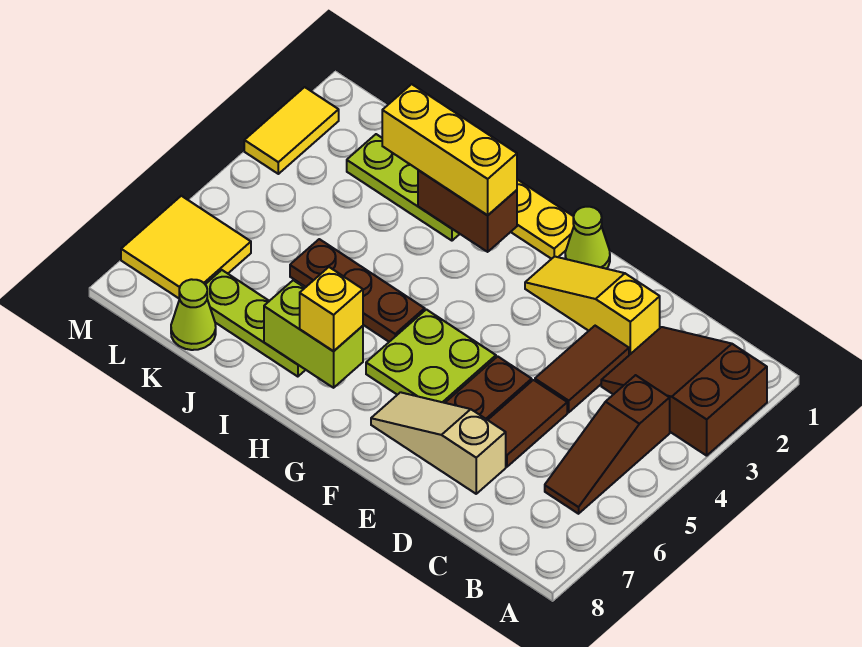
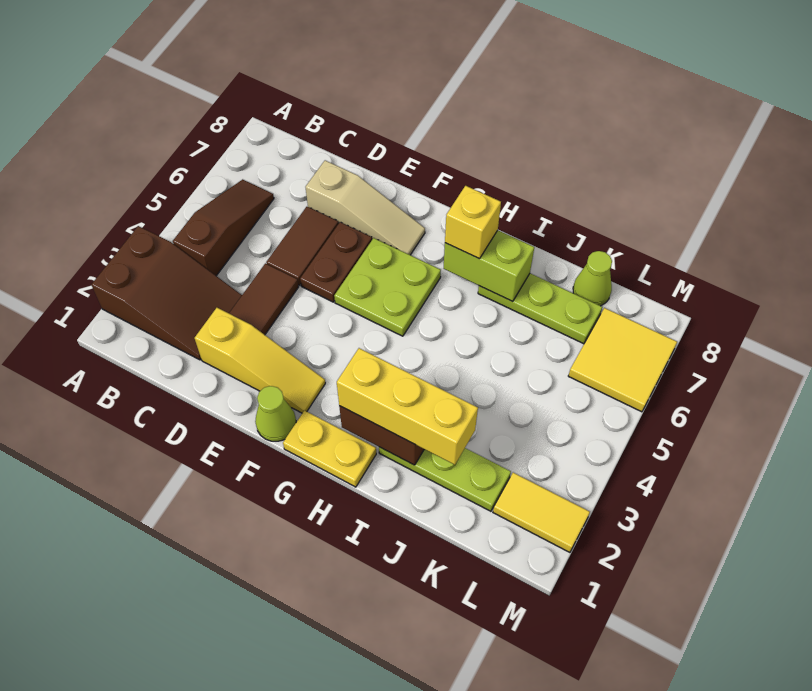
brown 1x3 plate [290,239,425,342] -> none
yellow 1x2 tile [244,87,339,174] -> yellow 1x2 tile turned to [493,473,590,552]

